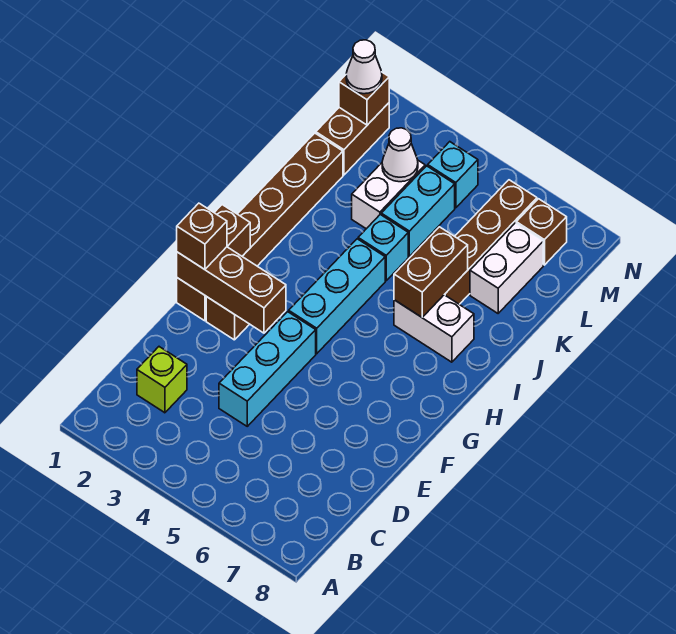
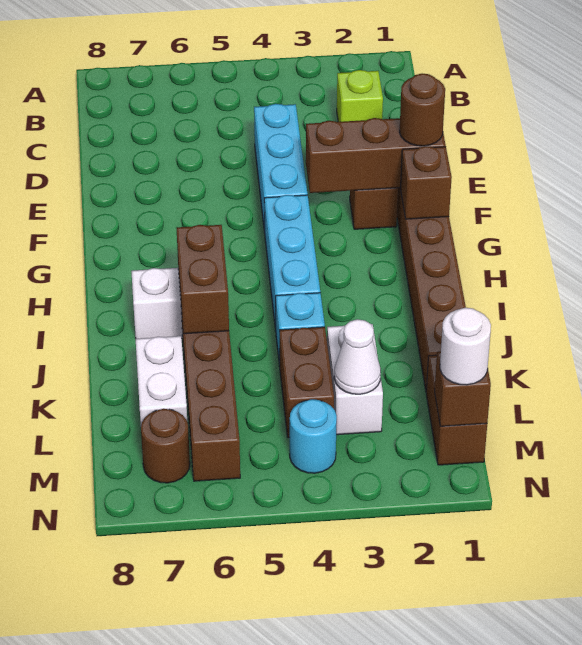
brown 1x1 brick [177,203,227,269] -> brown 1x1 round brick [399,74,445,146]
cyan 1x2 brick [381,166,455,256] -> brown 1x2 brick [279,327,334,438]
white 1x1 cone [346,40,382,94] -> white 1x1 round brick [440,308,491,385]
cyan 1x1 brick [428,142,478,208] -> cyan 1x1 round brick [290,399,337,473]
brown 1x1 brick [516,199,567,265] -> brown 1x1 round brick [141,409,190,483]

